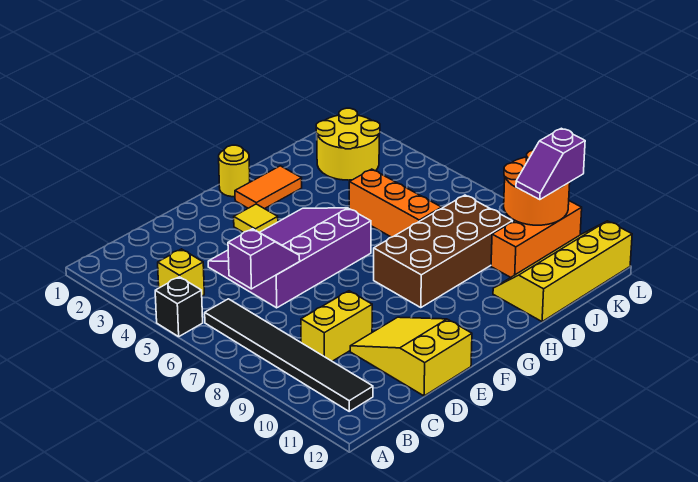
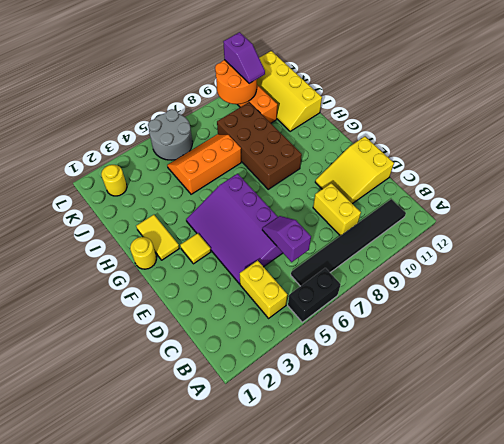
black 1x1 brick [155,277,203,337] -> black 1x2 brick [288,268,341,322]
yellow 1x1 brick [158,249,204,296] -> yellow 1x2 brick [240,260,287,318]
orange 1x2 tile [235,166,302,209] -> yellow 1x2 tile [136,215,179,260]
yellow 2x2 round brick [316,108,380,180] -> yellow 1x1 round brick [101,165,127,196]
none -> grey 2x2 round brick [148,109,192,160]

